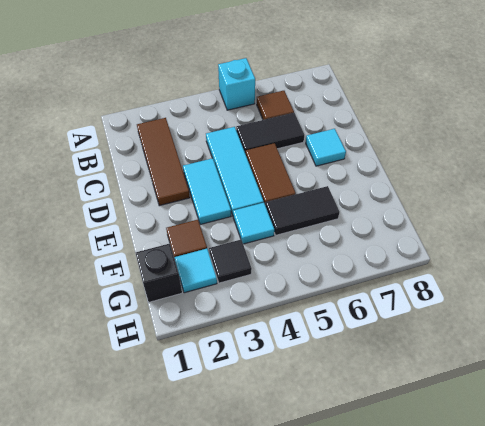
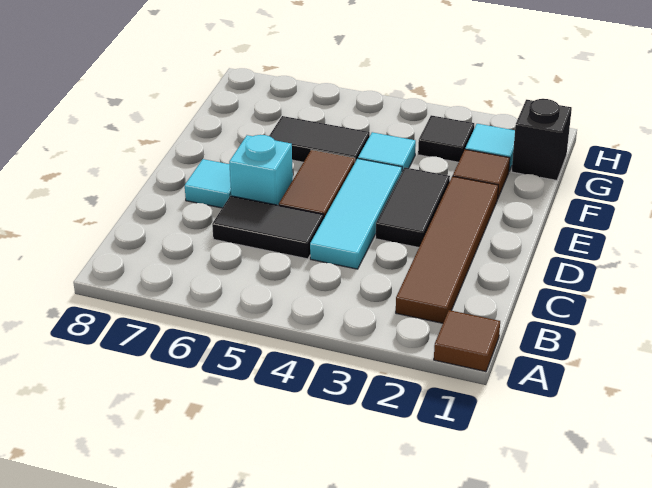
cyan 1x1 brick [218,58,255,110] -> cyan 1x1 brick moved to [229,135,293,205]
brown 1x3 tile [137,118,190,206] -> brown 1x4 tile [396,176,498,323]
brown 1x1 tile [257,91,294,120] -> brown 1x1 tile moved to [434,310,500,372]
cyan 1x2 tile [183,158,231,225] -> black 1x2 tile [376,167,450,247]

